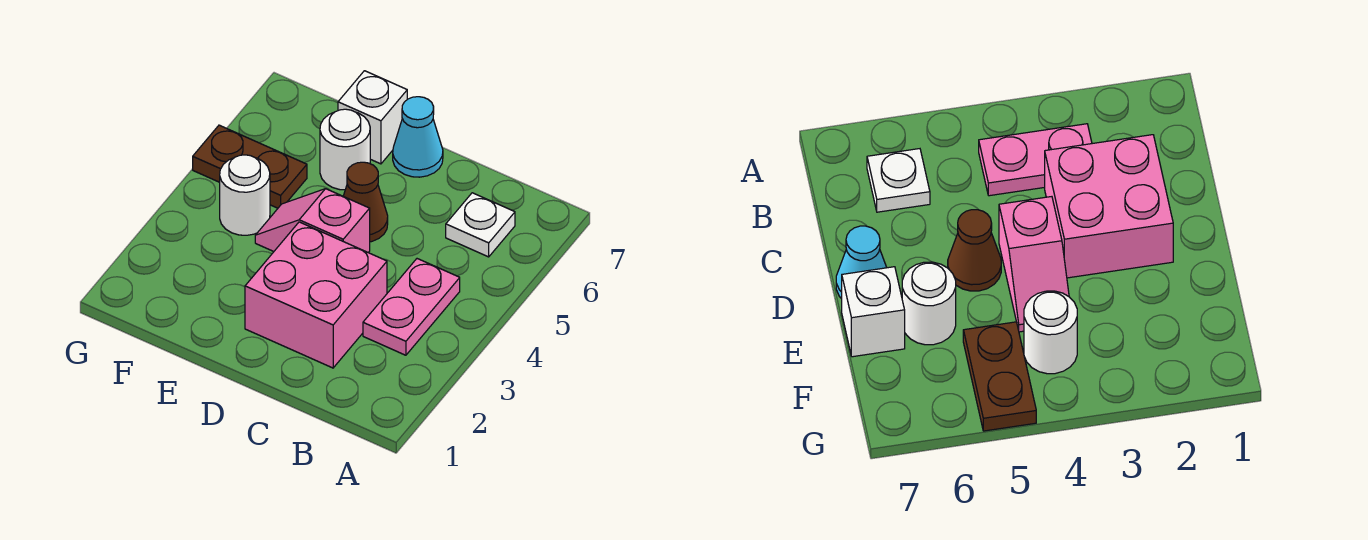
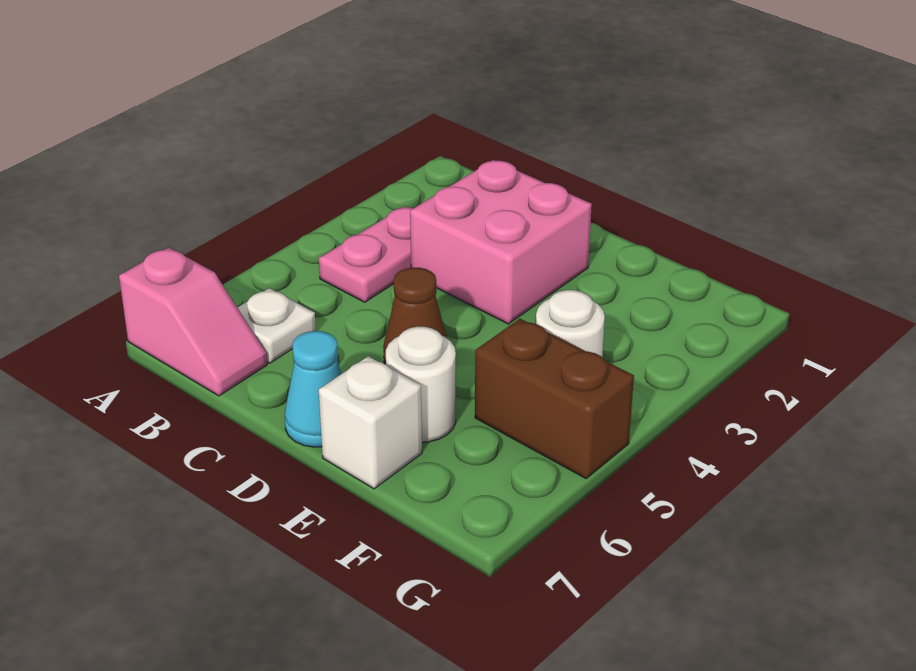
pink 1x2 slope [255,189,370,253] -> pink 1x2 slope moved to [119,248,267,396]
brown 1x2 plate [193,125,307,208] -> brown 1x2 brick [475,319,634,478]

